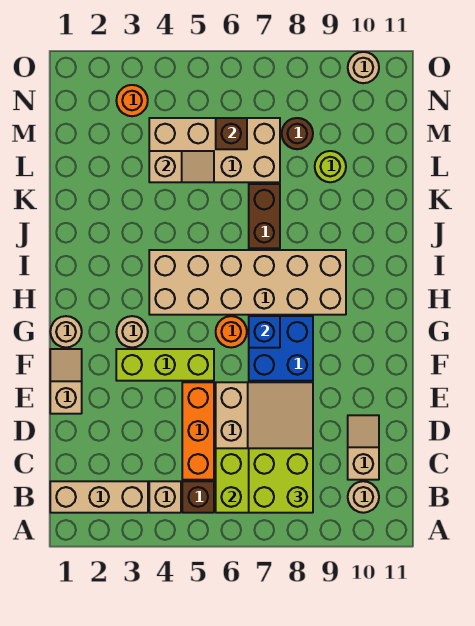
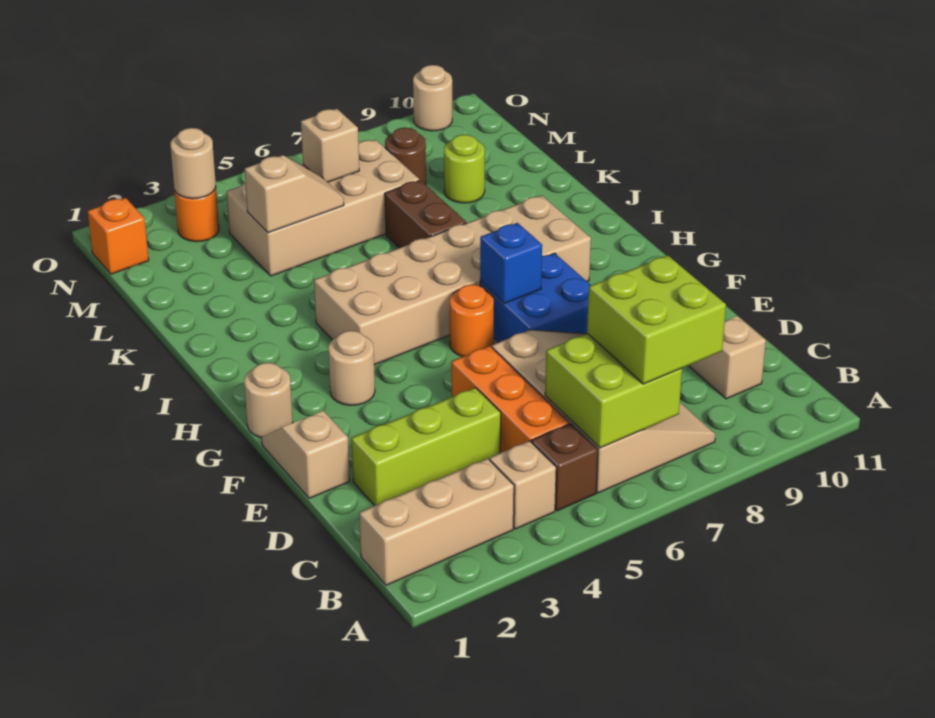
tan 1x1 round brick [348,481,379,513] -> tan 1x1 round brick moved to [170,128,216,199]
lime 1x3 brick [116,349,214,381] -> lime 1x3 brick moved to [351,388,501,506]
brown 1x1 brick [216,118,247,149] -> tan 1x1 brick [301,109,359,182]
none -> orange 1x1 brick [88,198,149,274]

